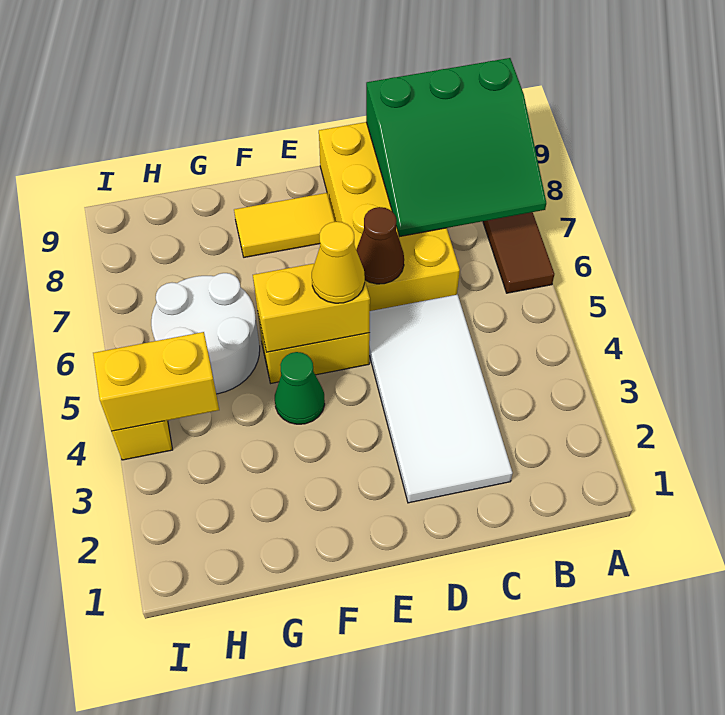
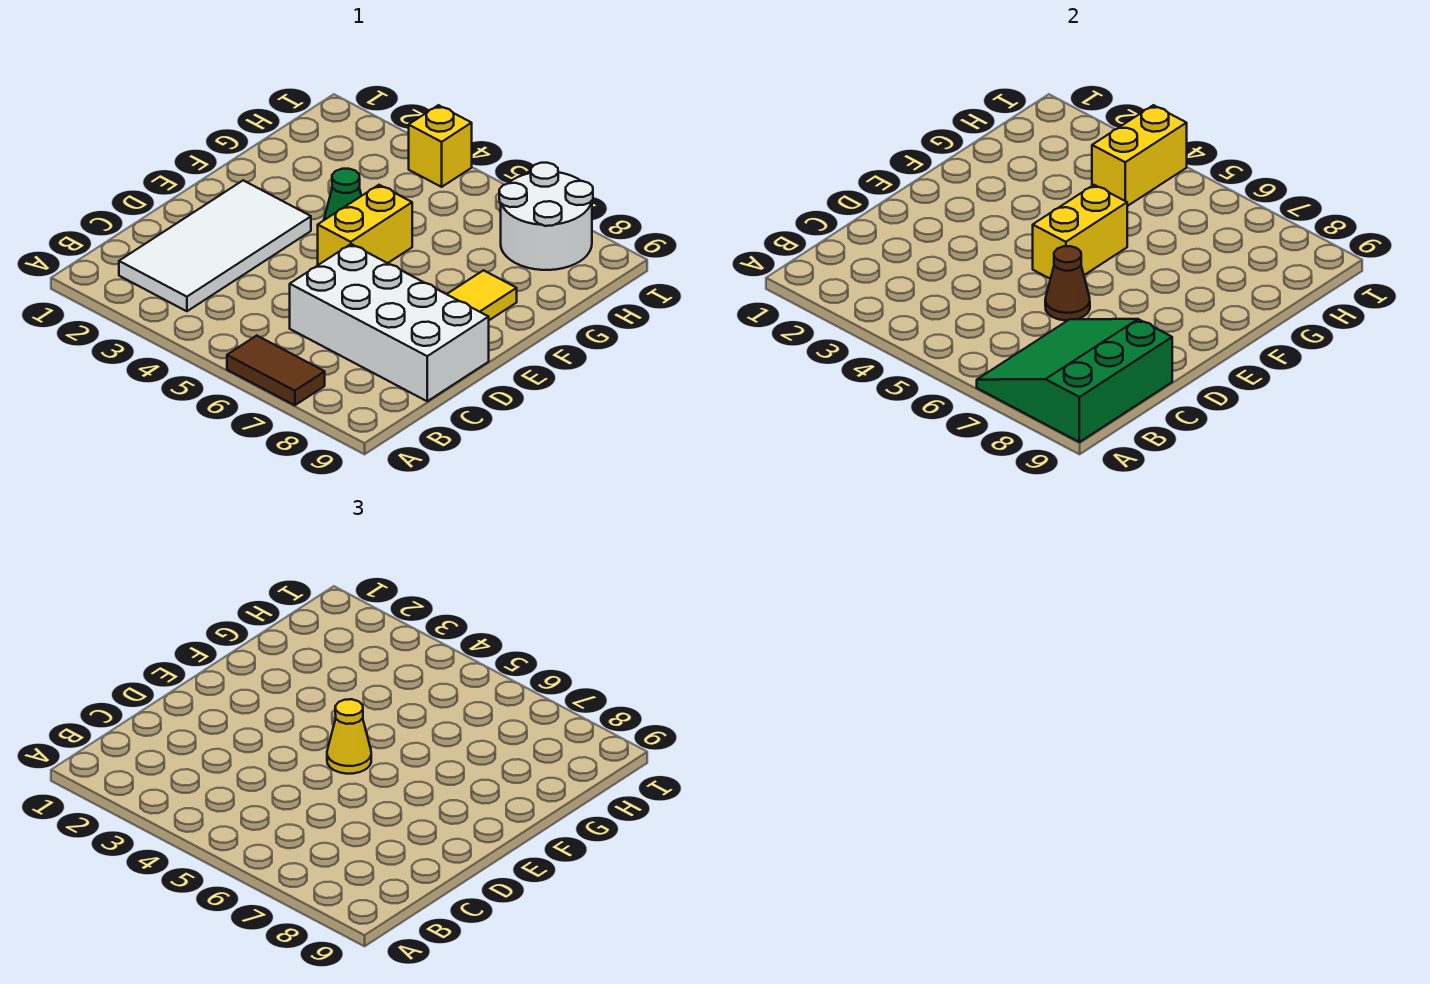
white 2x4 tile [369,295,513,503] -> white 2x4 tile turned to [119,180,311,311]
yellow 2x4 brick [319,122,460,311] -> white 2x4 brick [290,244,489,401]
white 2x2 round brick [151,273,260,394] -> white 2x2 round brick moved to [499,163,593,270]

